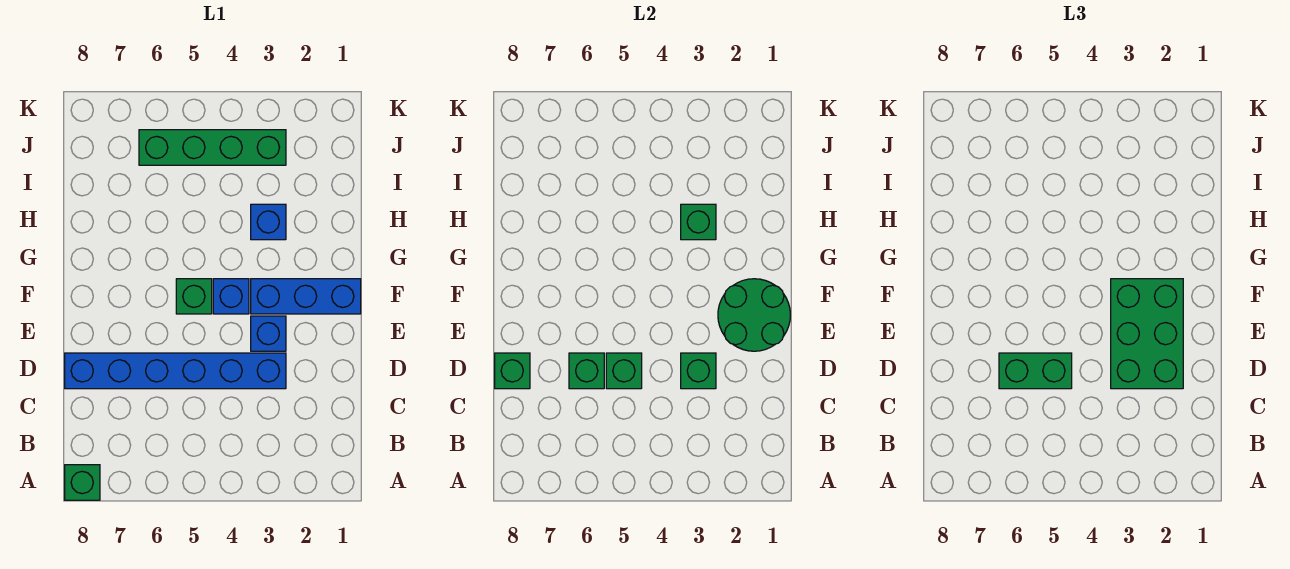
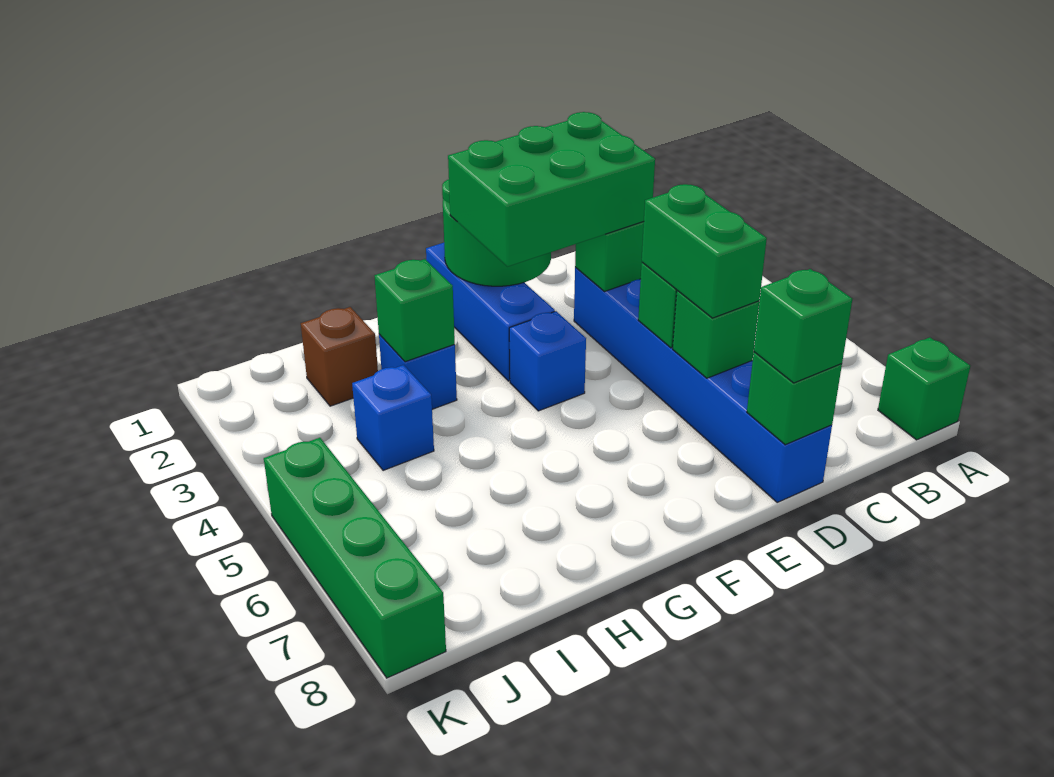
blue 1x1 brick [251,316,286,351] -> blue 1x1 brick moved to [352,365,434,471]
green 1x1 brick [176,279,212,314] -> green 1x1 brick moved to [754,269,852,383]
none -> brown 1x1 brick [301,307,378,406]
green 1x4 brick [139,130,286,165] -> green 1x4 brick moved to [264,438,446,678]

